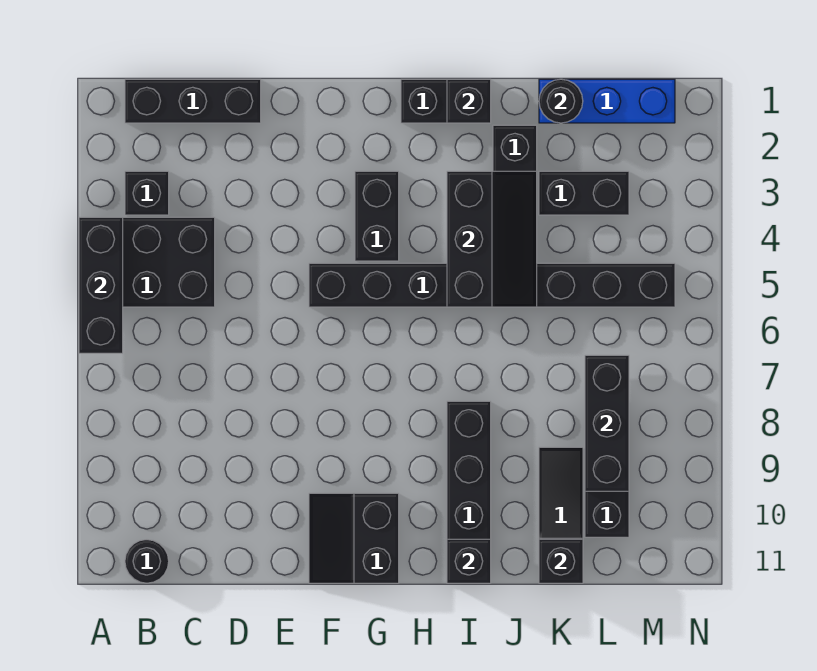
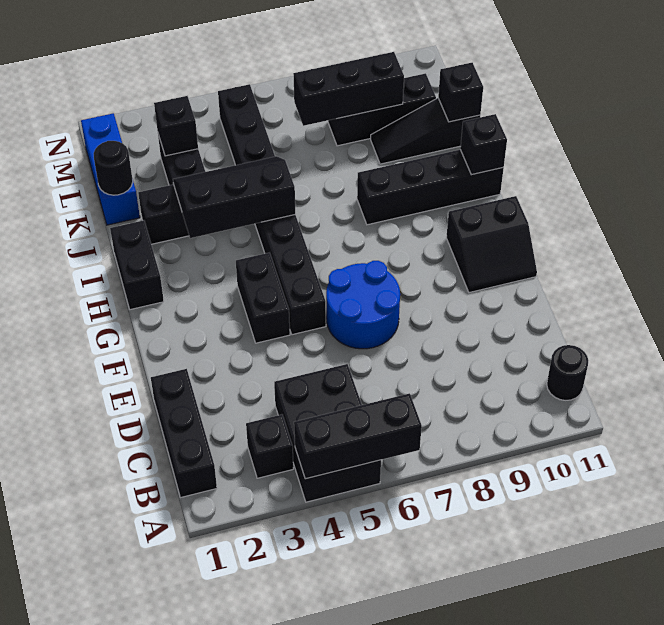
none -> blue 2x2 round brick [326,261,400,349]
black 1x2 brick [355,171,399,261] -> black 1x2 brick turned to [236,253,290,343]
black 1x1 brick [447,79,491,123] -> black 1x1 brick moved to [154,96,198,156]

